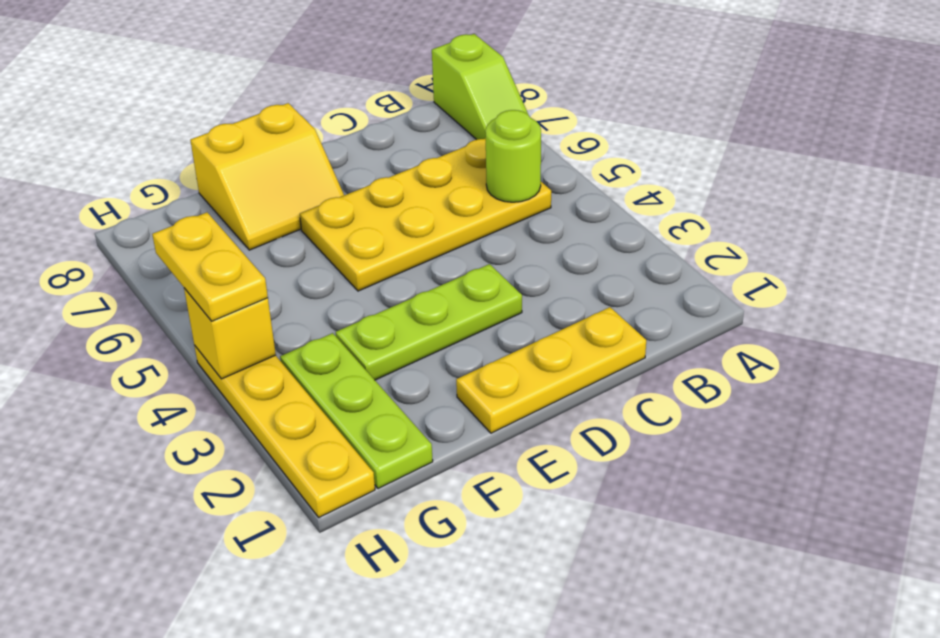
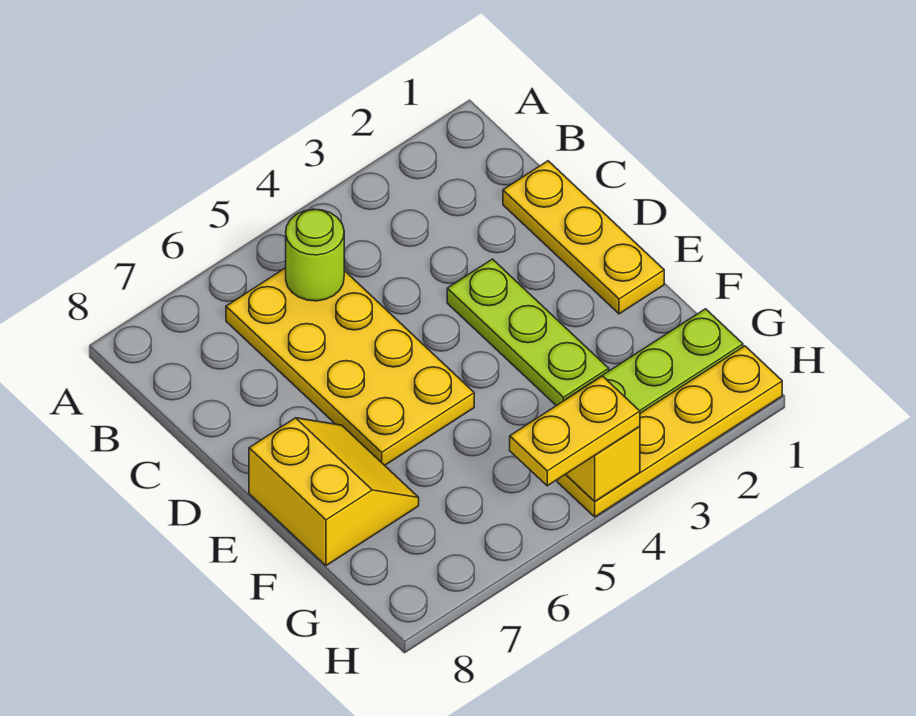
lime 1x2 slope [432,34,528,140] -> none

